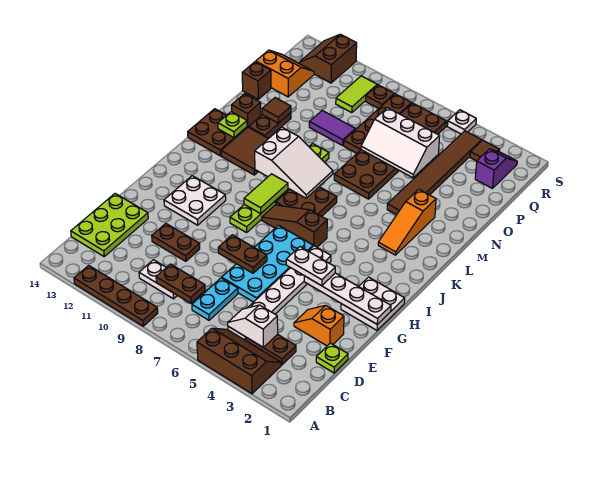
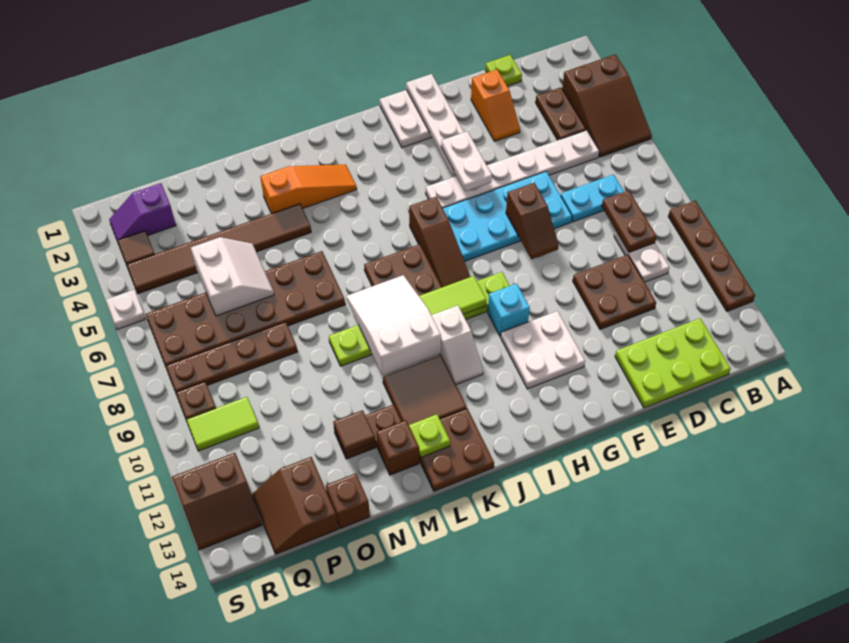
brown 2x3 slope [197,328,281,394] -> brown 2x3 slope turned to [562,54,652,157]
white 1x2 slope [228,305,278,348] -> white 1x2 slope moved to [431,305,483,385]
brown 1x2 plate [152,224,200,261] -> brown 2x2 plate [573,255,656,329]
brown 1x2 plate [218,235,267,273] -> brown 1x2 slope [506,183,558,259]
none -> cyan 1x1 brick [488,283,530,337]
white 2x3 slope [361,108,440,178] -> white 2x2 slope [191,237,274,316]
purple 1x2 tile [309,111,355,145] -> none
orange 2x2 slope [256,50,314,97] -> brown 2x2 slope [252,457,338,554]

